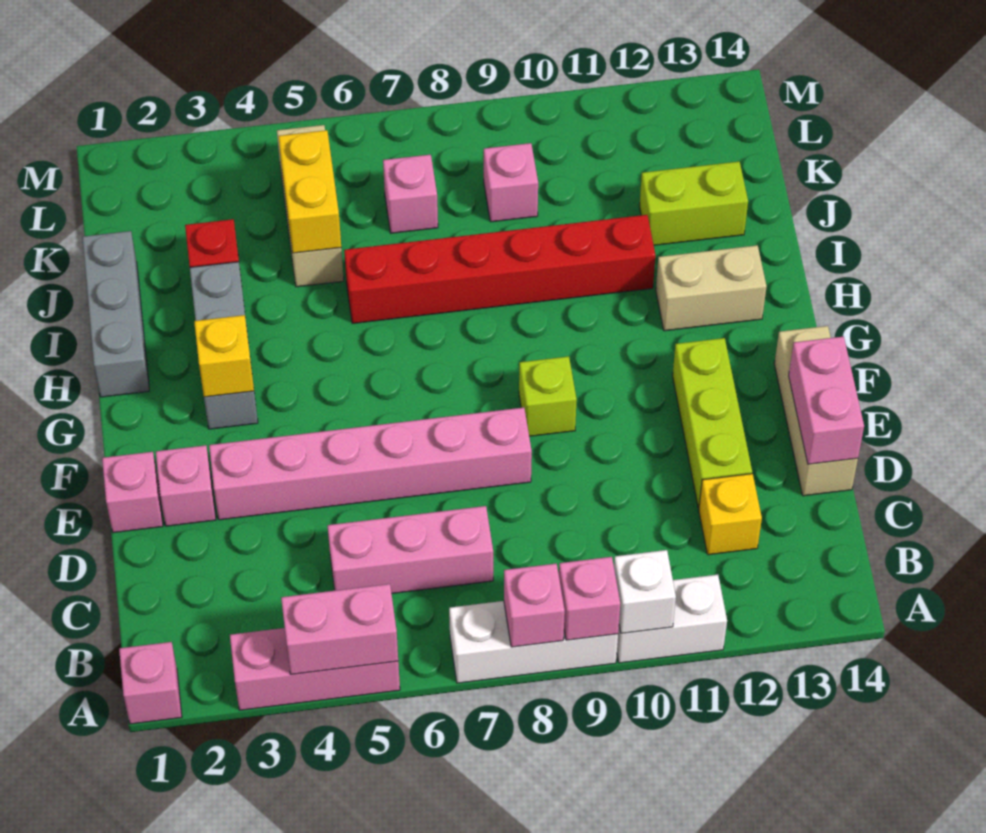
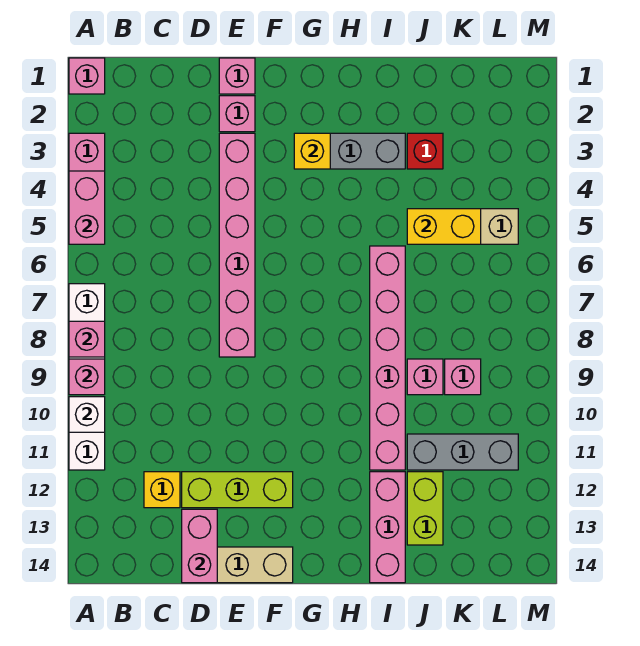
pink 1x3 brick [327,506,493,594] -> pink 1x3 brick moved to [370,472,405,583]
pink 1x2 brick [789,336,864,464] -> pink 1x2 brick turned to [182,509,217,583]
lime 1x1 brick [519,356,577,436] -> none
grey 1x3 brick [82,231,149,397] -> grey 1x3 brick moved to [407,434,518,470]
tan 1x2 brick [656,245,767,331] -> none
red 1x6 brick [344,215,655,324] -> pink 1x6 brick [370,246,405,470]
pink 1x1 brick [383,154,438,233] -> pink 1x1 brick moved to [407,359,443,395]

